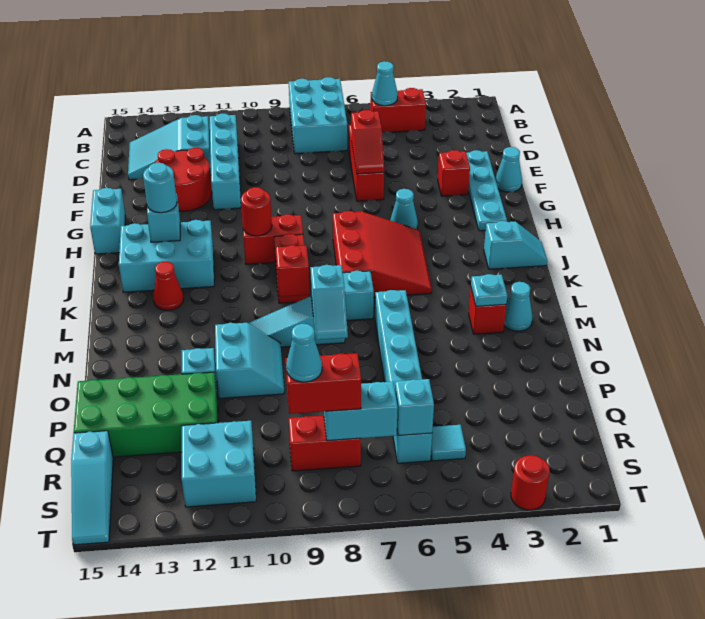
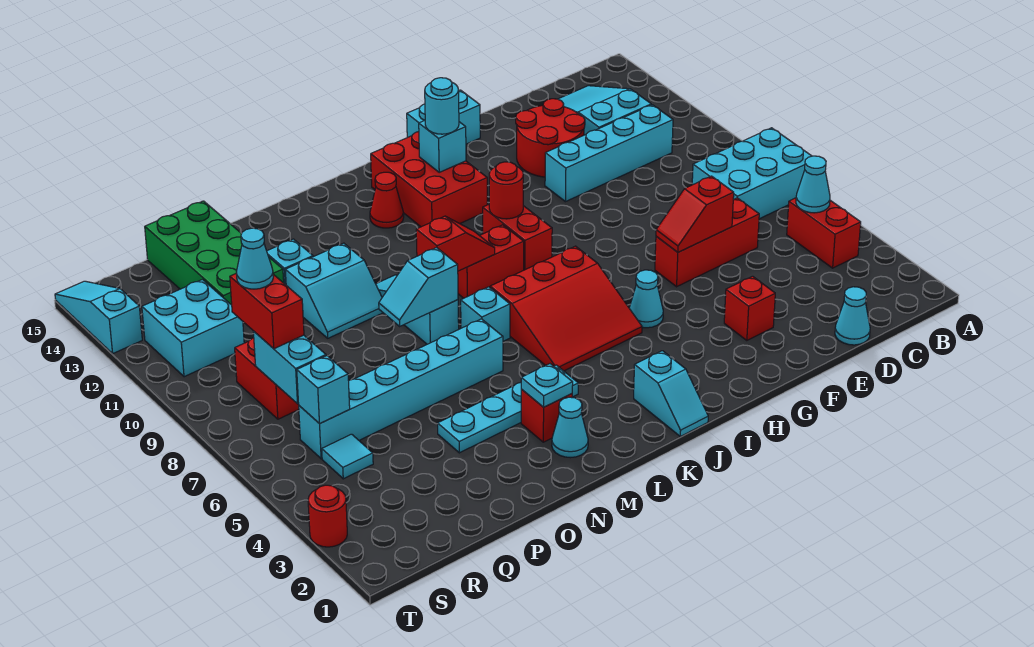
cyan 1x4 plate [466,150,507,231] -> cyan 1x4 plate moved to [438,365,578,453]
cyan 1x1 cone [495,147,522,192] -> cyan 1x1 cone moved to [835,287,870,345]
cyan 2x3 brick [119,220,214,292] -> red 2x3 brick [371,132,487,227]
cyan 1x3 slope [71,431,113,545] -> cyan 1x3 slope turned to [55,281,142,353]

